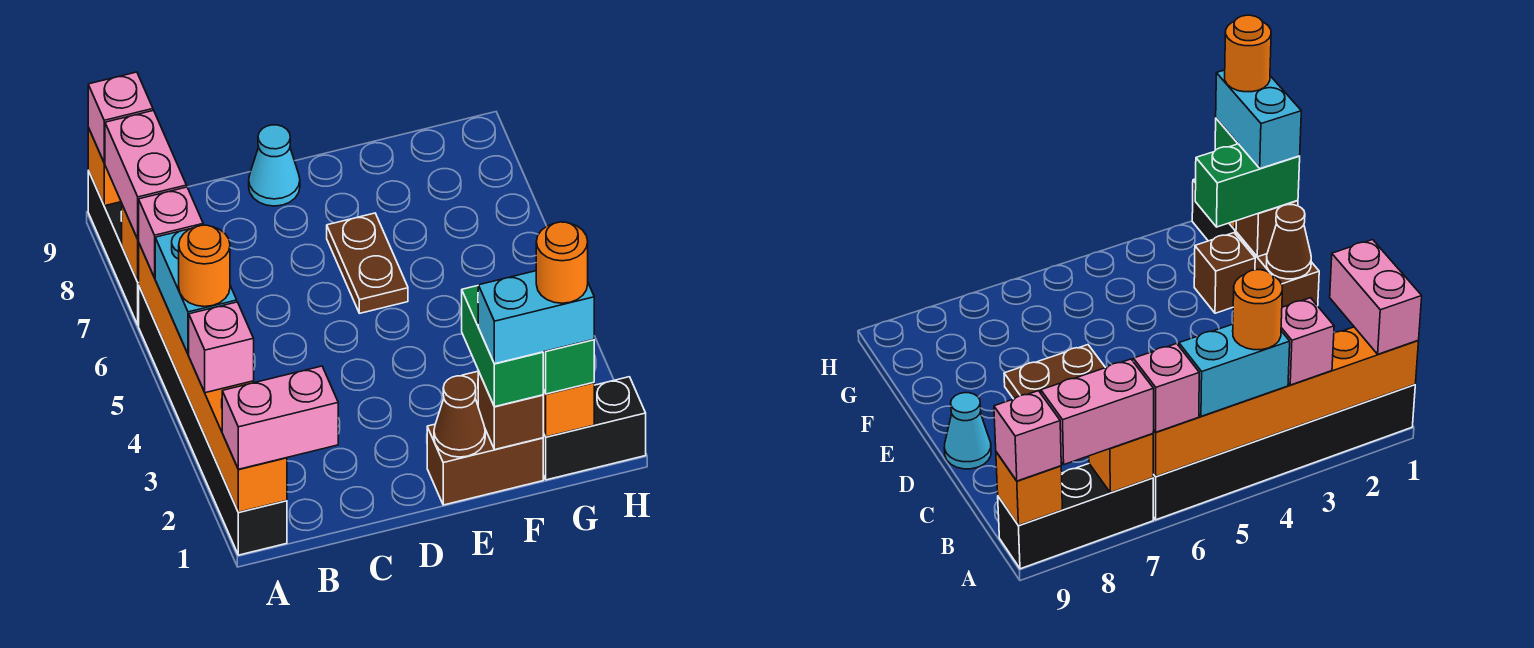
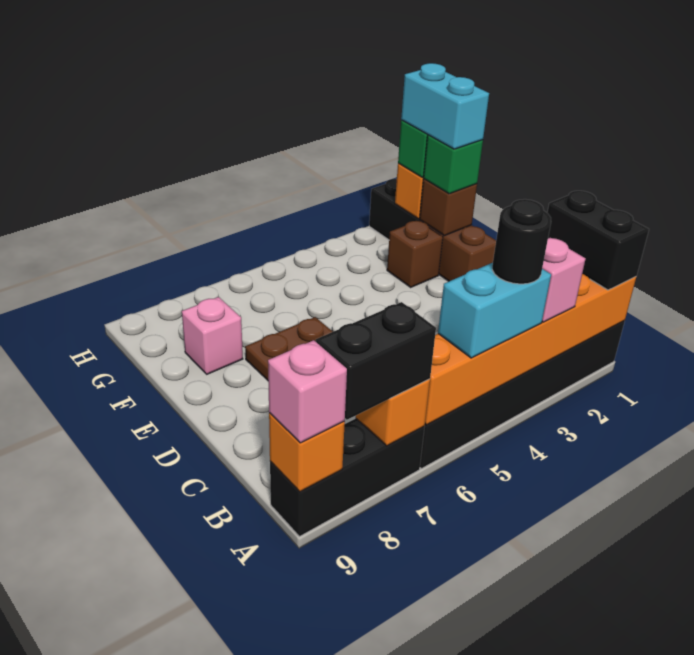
pink 1x2 brick [222,366,338,469] -> black 1x2 brick [547,191,649,290]
orange 1x1 round brick [179,225,230,307] -> black 1x1 round brick [492,199,551,284]
pink 1x1 brick [139,187,203,278] -> pink 1x1 brick moved to [182,297,243,374]
pink 1x2 brick [105,110,187,239] -> black 1x2 brick [316,302,436,420]
cyan 1x1 cone [249,125,300,206] -> none
brown 1x1 cone [434,376,485,457] -> none
green 1x2 brick [462,286,543,407] -> green 1x1 brick [423,135,483,194]
orange 1x1 round brick [536,222,588,303] -> none

